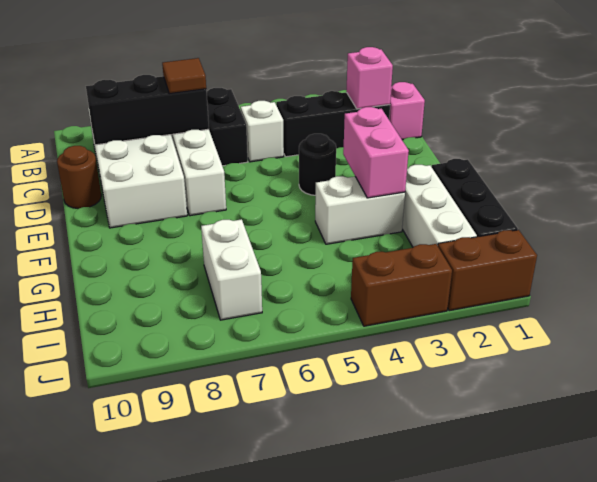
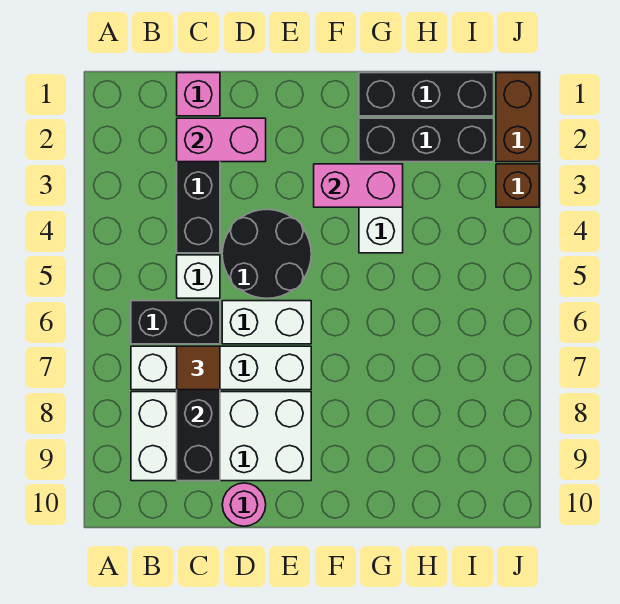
pink 1x1 brick [346,47,393,109] -> pink 1x2 brick [177,118,266,162]
brown 1x1 round brick [57,146,101,209] -> pink 1x1 round brick [222,483,266,526]
black 1x1 round brick [299,134,336,195] -> black 2x2 round brick [222,209,311,298]
white 1x3 brick [402,165,477,247] -> black 1x3 brick [359,118,494,162]
white 1x2 brick [201,219,262,320] -> white 1x2 brick moved to [222,301,311,344]
brown 1x2 brick [351,244,452,326] -> brown 1x1 brick [496,164,539,207]

